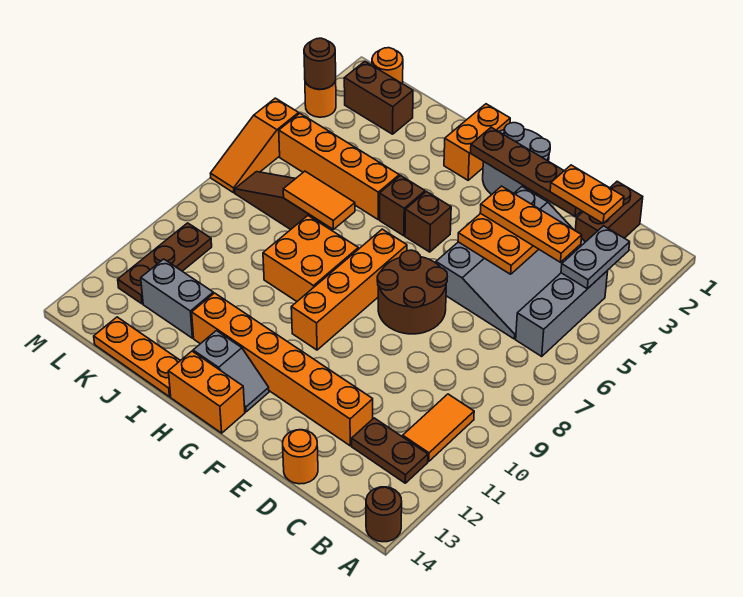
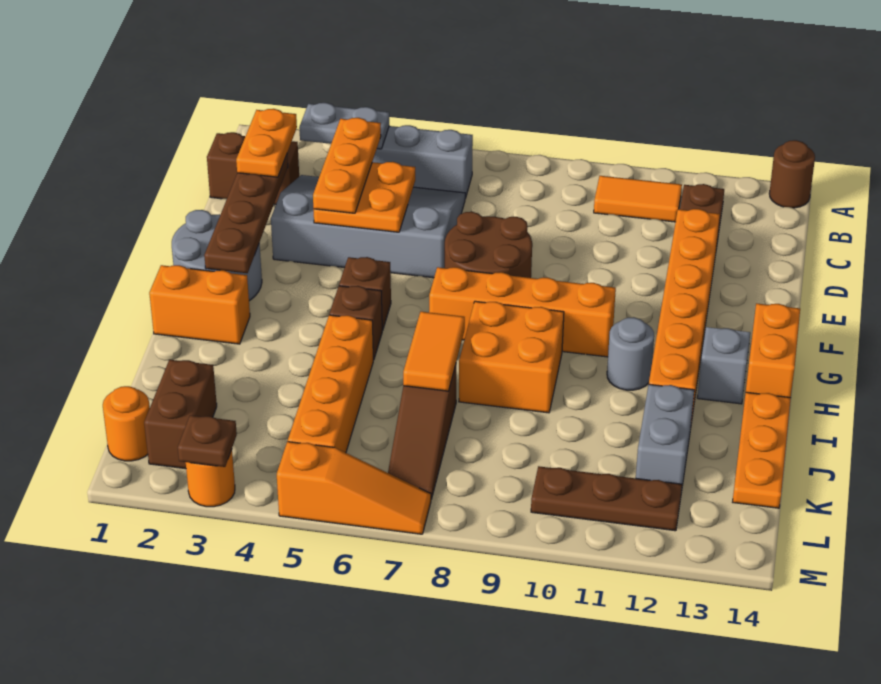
orange 1x1 round brick [283,430,318,484] -> none
none -> grey 1x1 round brick [607,317,654,390]
brown 1x1 round brick [304,38,336,89] -> brown 1x1 plate [178,415,237,467]

